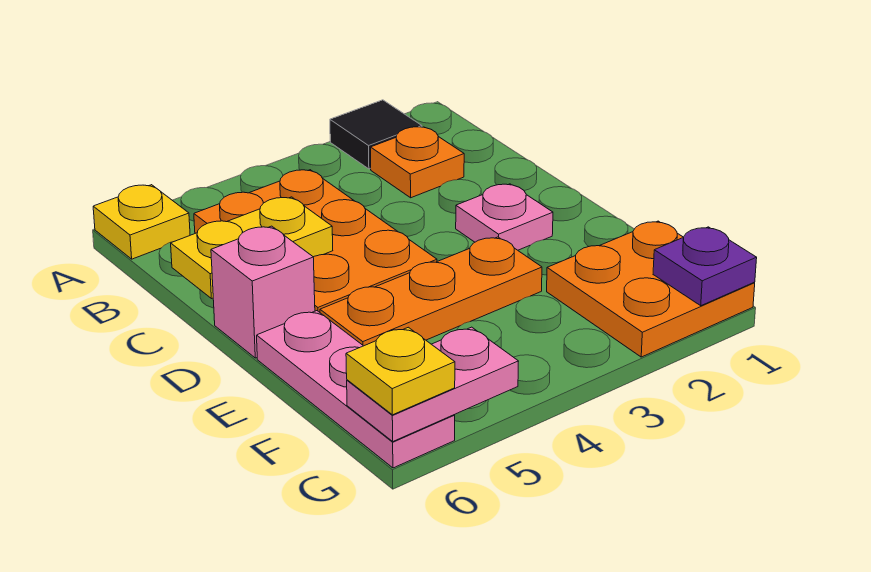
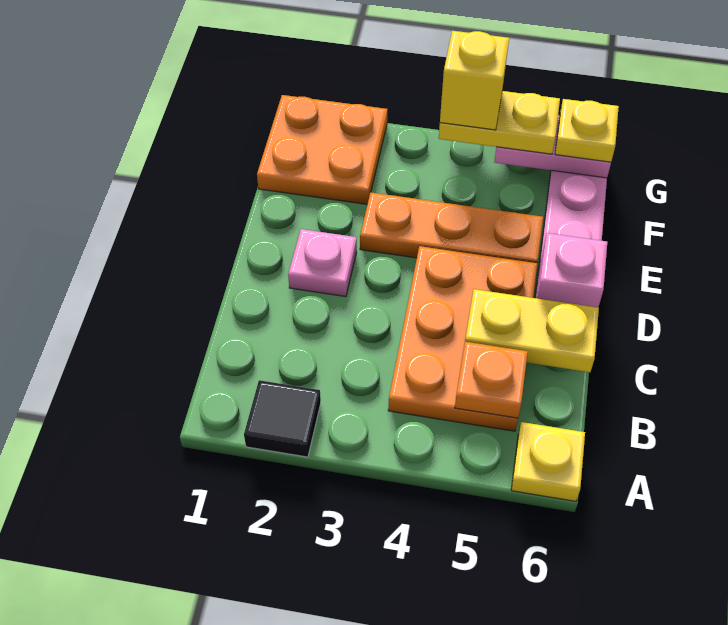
orange 1x1 plate [371,127,464,198] -> orange 1x1 plate moved to [455,342,528,418]
purple 1x1 plate [653,227,757,306] -> none
none -> yellow 1x2 plate [439,91,560,154]
none -> yellow 1x1 brick [440,31,509,130]

